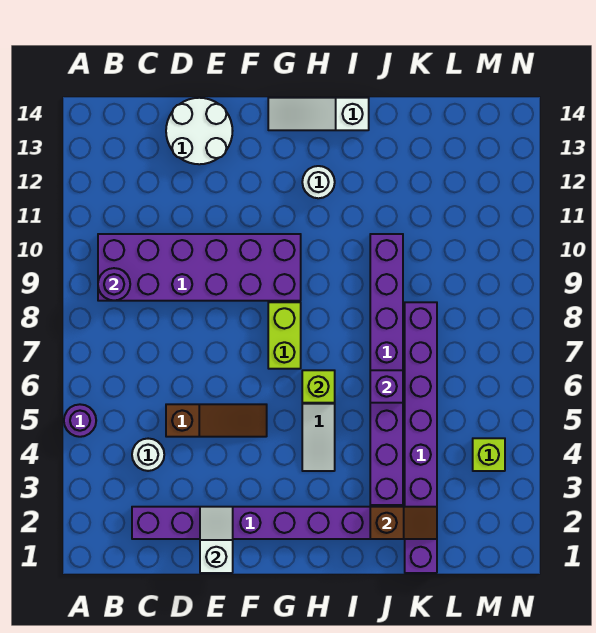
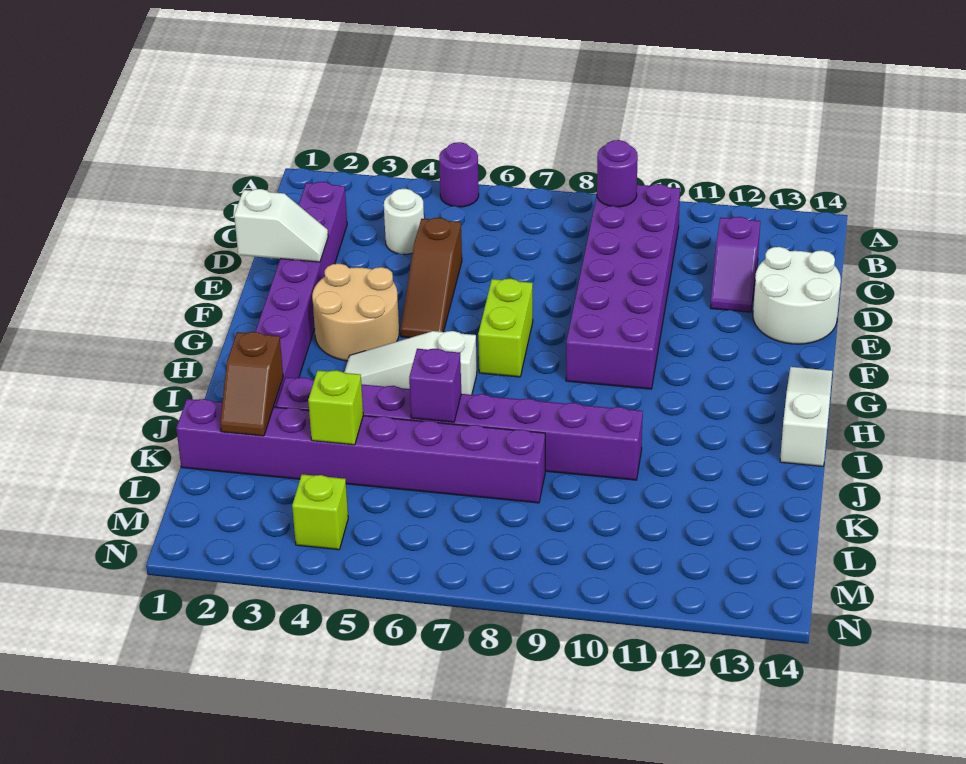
none -> purple 1x2 slope [710,217,760,312]
none -> tan 2x2 round brick [312,264,399,361]
lime 1x2 brick [268,302,301,369] -> lime 1x2 brick turned to [478,279,533,377]
lime 1x1 brick [302,370,335,403] -> lime 1x1 brick moved to [308,370,363,445]
white 1x1 round brick [302,166,335,198] -> none

